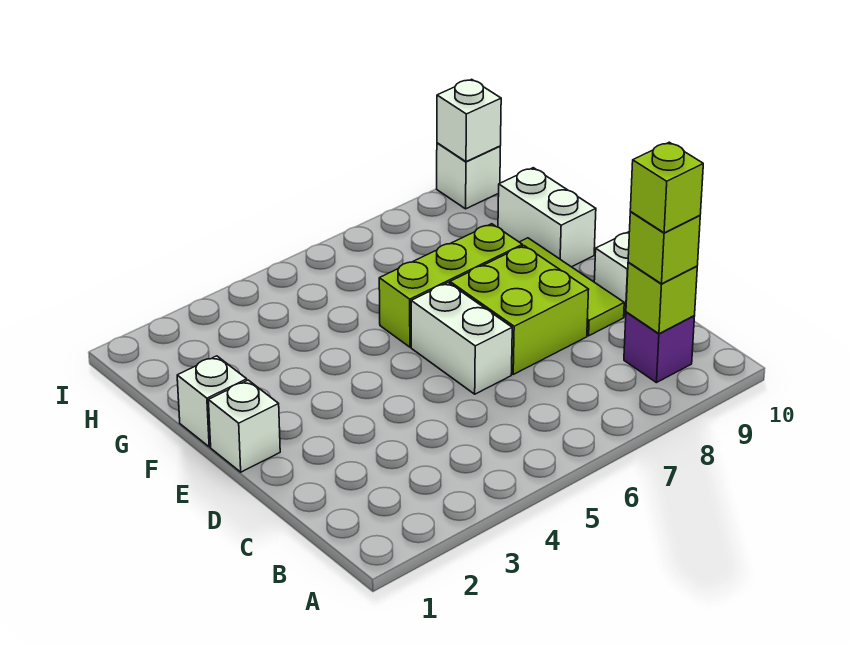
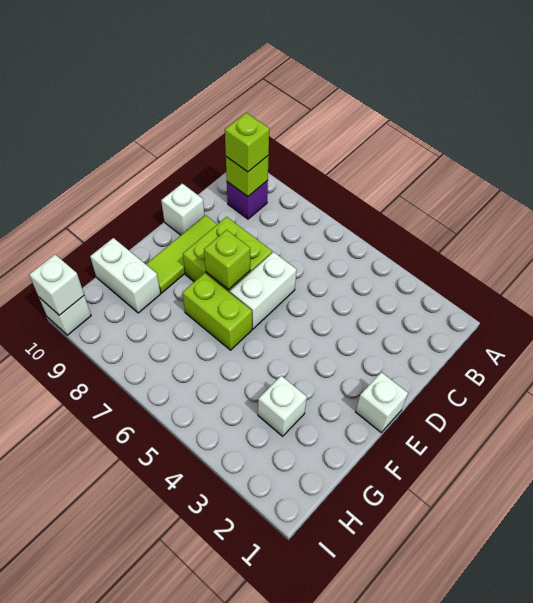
lime 1x1 brick [630,142,703,233] -> lime 1x1 brick moved to [204,230,250,290]
white 1x1 brick [177,356,247,447] -> white 1x1 brick moved to [258,376,307,436]
lime 1x3 brick [379,224,522,347] -> lime 1x2 brick [182,273,252,350]
white 1x2 brick [498,168,596,267] -> white 1x2 brick turned to [90,238,160,313]

